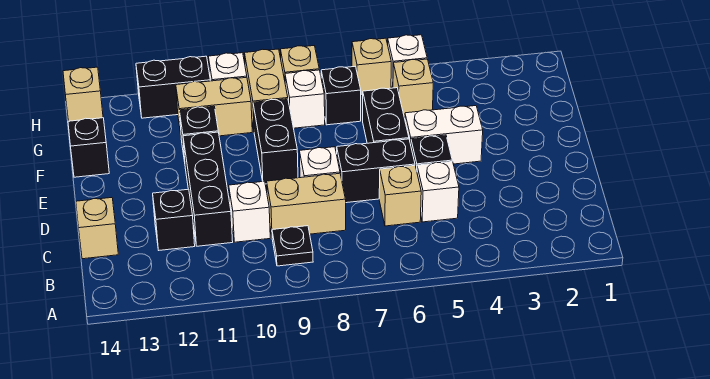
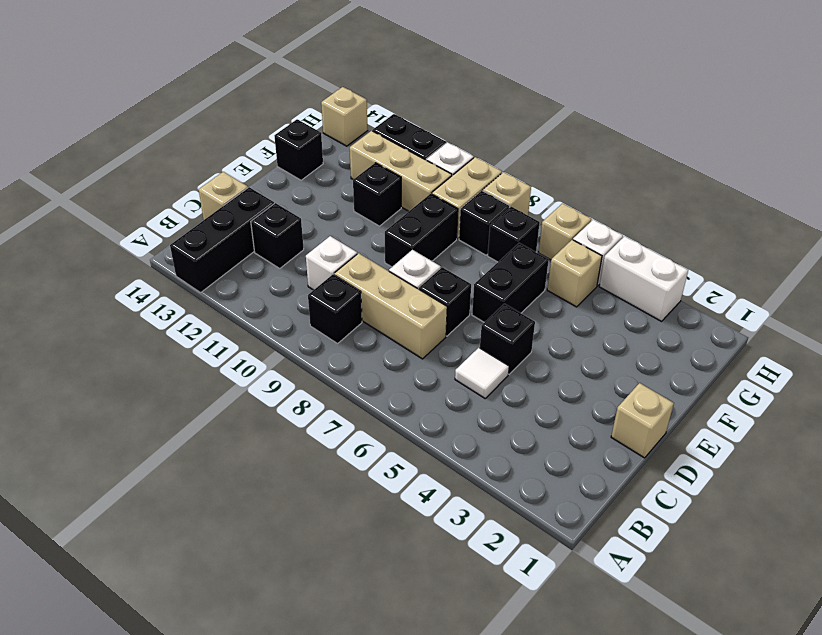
black 1x1 plate [272,226,313,266] -> black 1x1 brick [308,275,362,344]
white 1x1 brick [417,162,459,222] -> white 1x1 tile [455,348,509,398]
tan 1x1 brick [379,166,421,226] -> tan 1x1 brick moved to [611,383,674,458]
tan 1x2 brick [267,173,346,234] -> tan 1x3 brick [334,253,447,359]
black 1x3 brick [183,132,233,246] -> black 1x3 brick moved to [170,187,274,293]
black 1x2 brick [337,139,415,203] -> black 1x1 brick [419,267,471,336]
white 1x2 brick [405,106,483,164] -> white 1x2 brick moved to [599,236,688,321]
white 1x1 brick [285,70,325,128] -> black 1x1 brick [459,191,510,255]
tan 1x2 brick [176,77,252,136] -> tan 1x3 brick [350,131,452,211]

